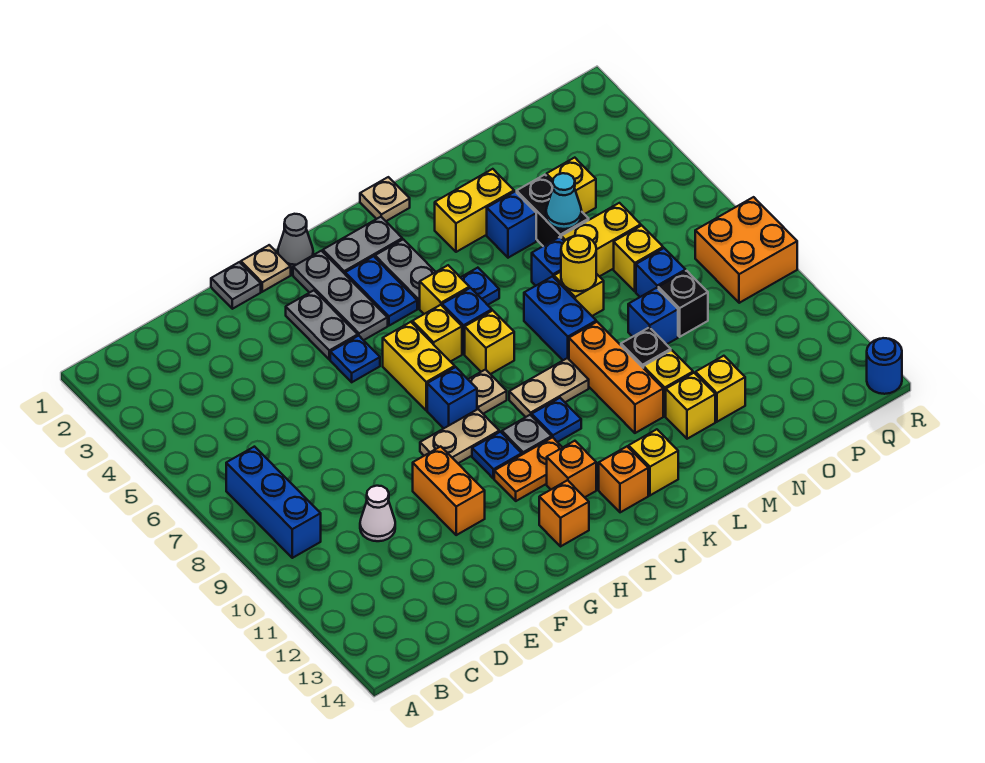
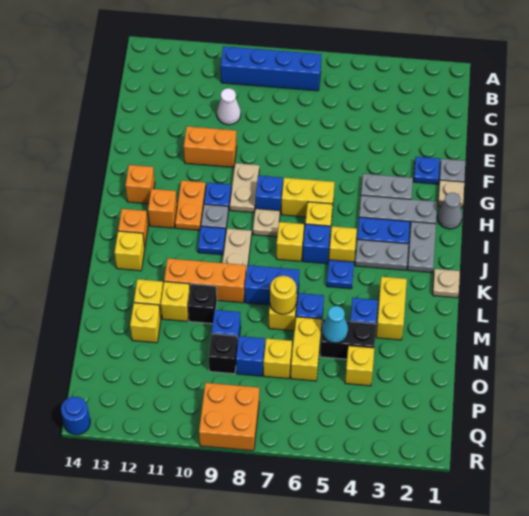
blue 1x3 brick [226,447,321,558] -> blue 1x4 brick [221,46,321,91]
blue 1x1 plate [330,336,380,382] -> blue 1x1 plate moved to [414,157,440,184]

